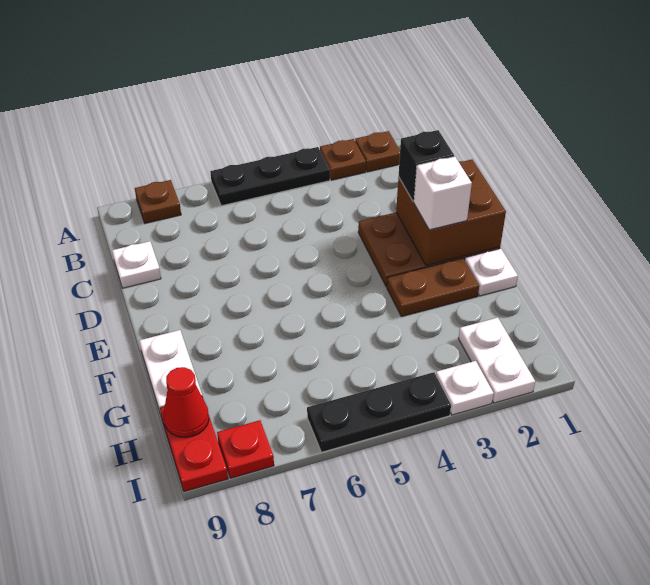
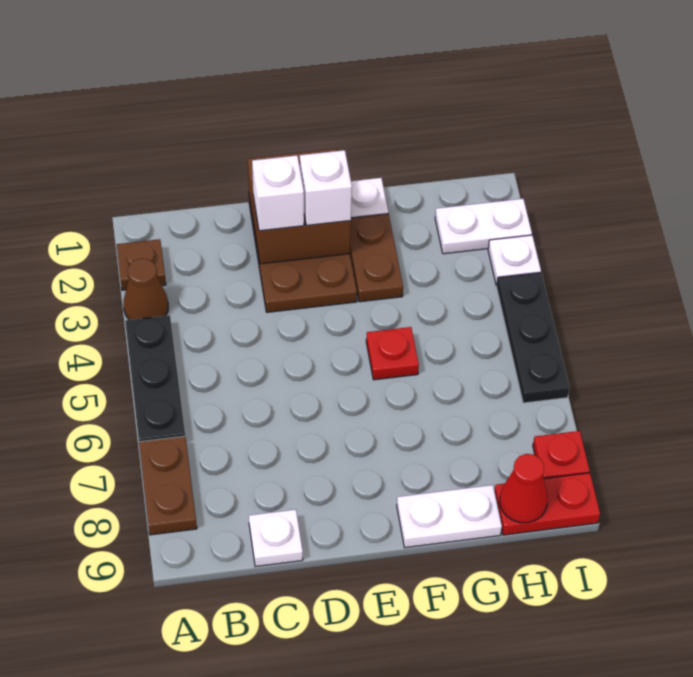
brown 1x1 plate [320,139,366,180] -> brown 1x1 cone [123,259,168,320]
brown 1x1 plate [135,180,181,223] -> brown 1x2 plate [139,436,197,535]
black 1x1 brick [399,130,454,202] -> white 1x1 brick [252,156,304,231]
none -> red 1x1 plate [366,327,419,380]

